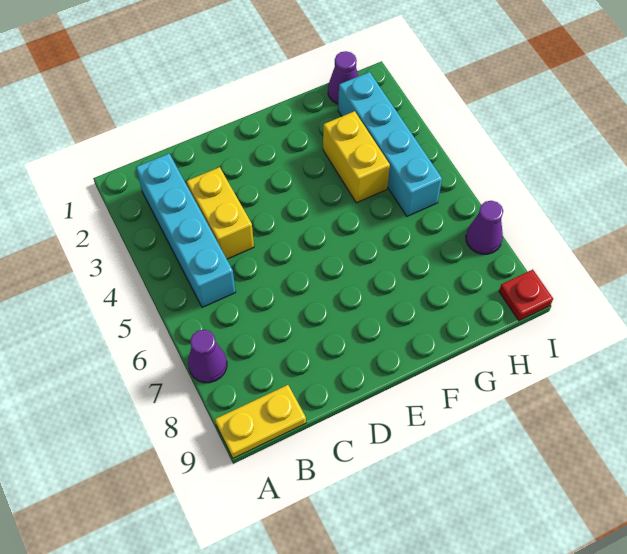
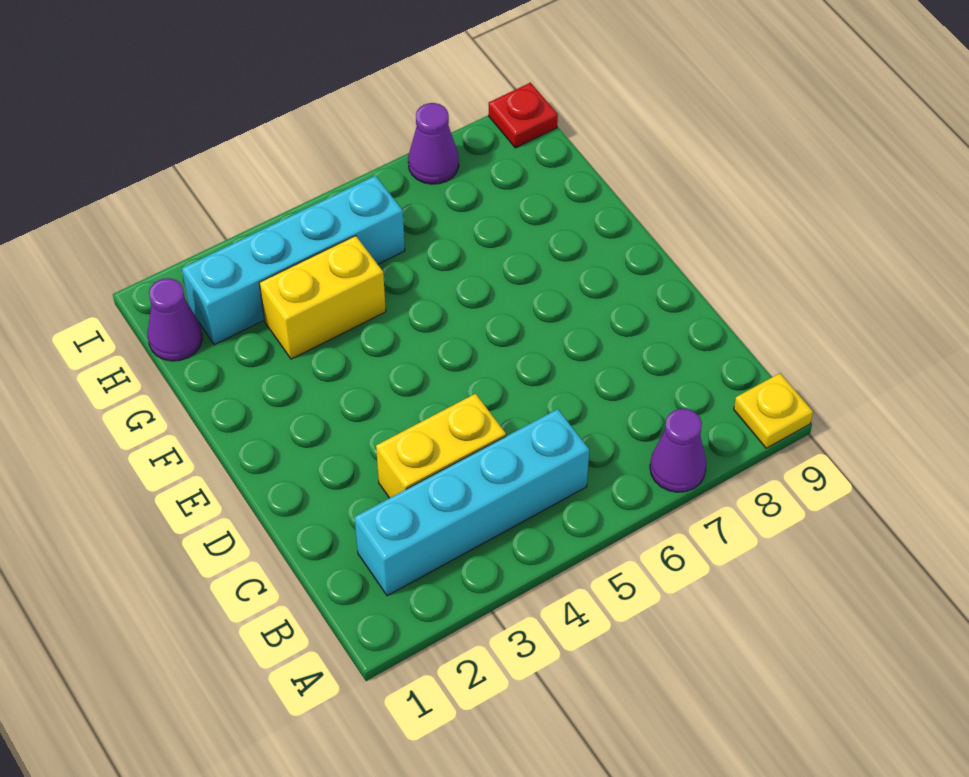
yellow 1x2 plate [215,385,306,458] -> yellow 1x1 plate [734,373,813,448]

